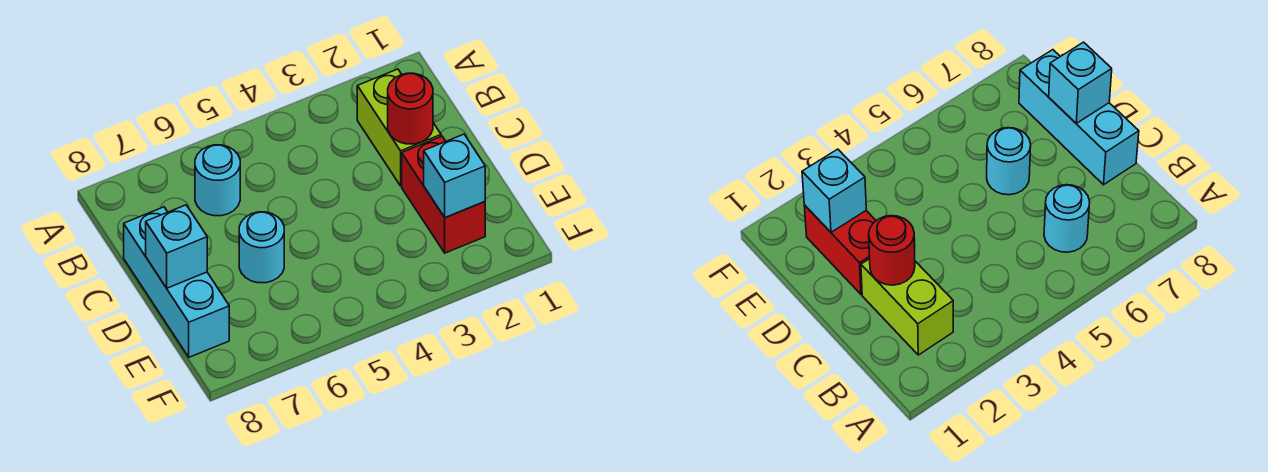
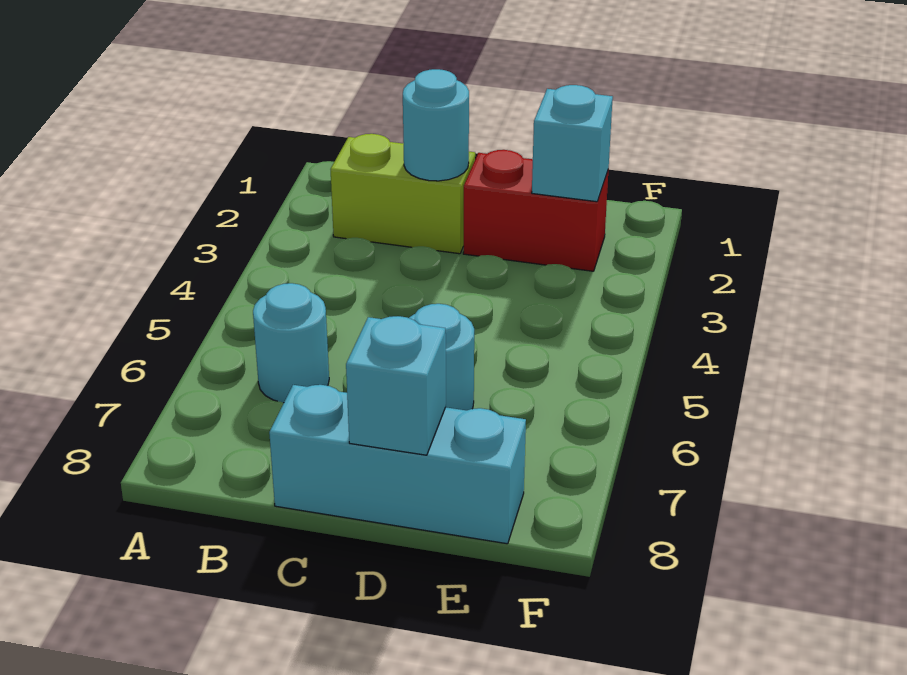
red 1x1 round brick [388,73,433,144] -> cyan 1x1 round brick [403,69,469,181]

